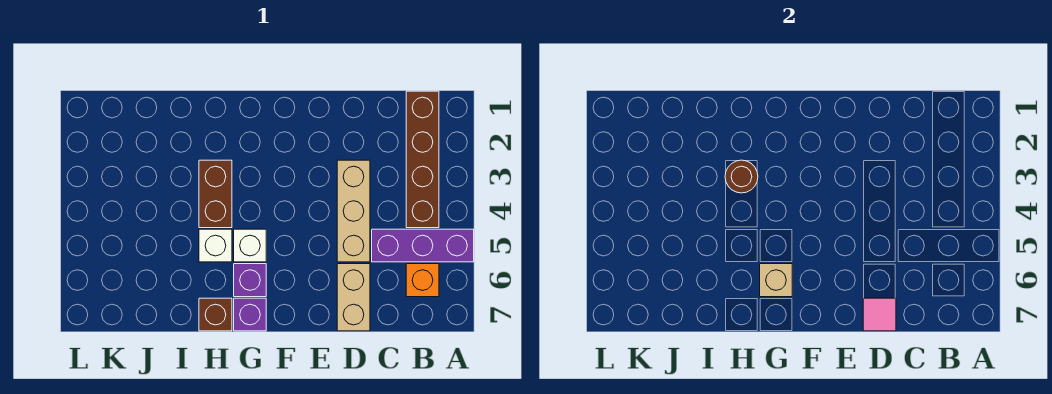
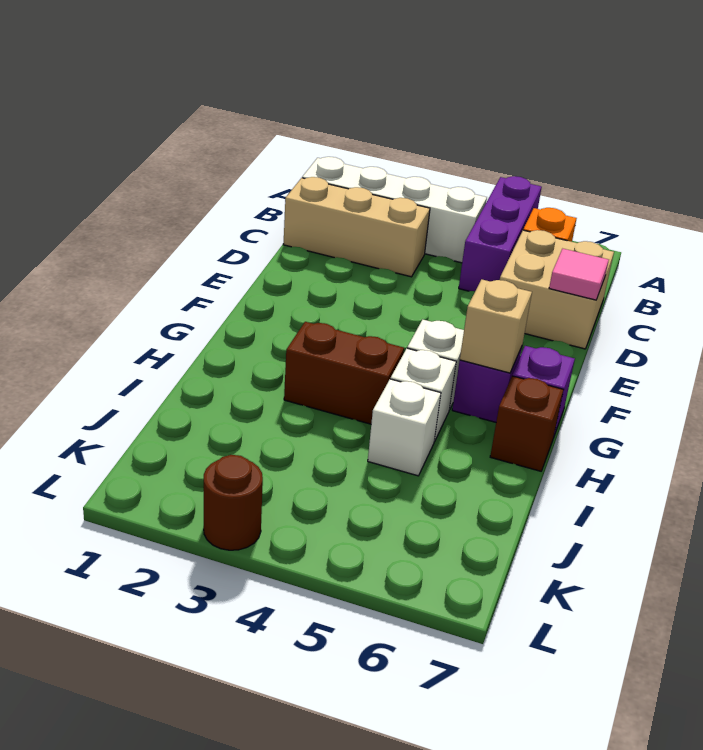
brown 1x4 brick [406,91,439,228] -> white 1x4 brick [302,157,487,263]
tan 1x3 brick [337,160,370,262] -> tan 1x3 brick moved to [283,177,430,277]
tan 1x2 brick [337,264,370,331] -> tan 2x2 brick [500,230,614,349]
brown 1x1 round brick [725,160,758,193] -> brown 1x1 round brick moved to [204,455,263,550]
none -> white 1x1 brick [368,379,441,476]

